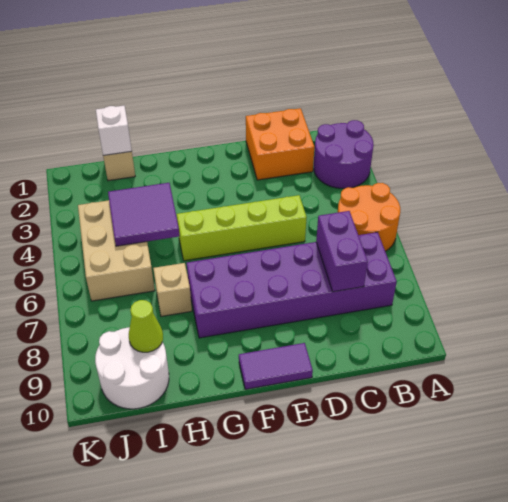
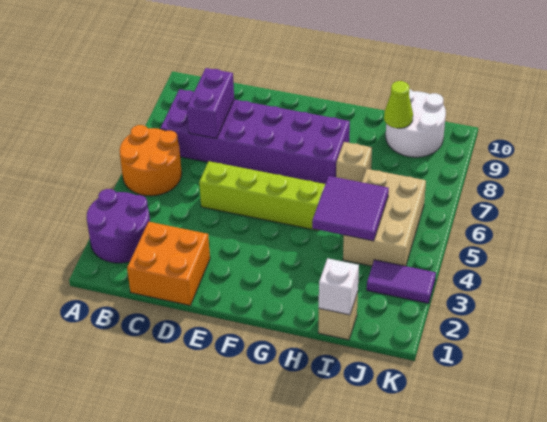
purple 1x2 tile [239,343,313,389] -> purple 1x2 tile moved to [367,260,436,303]

